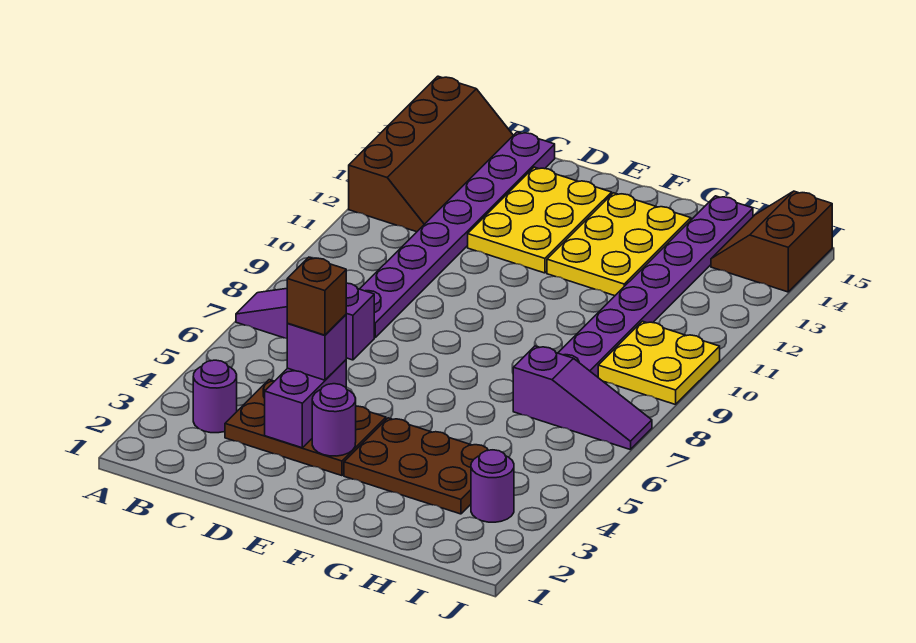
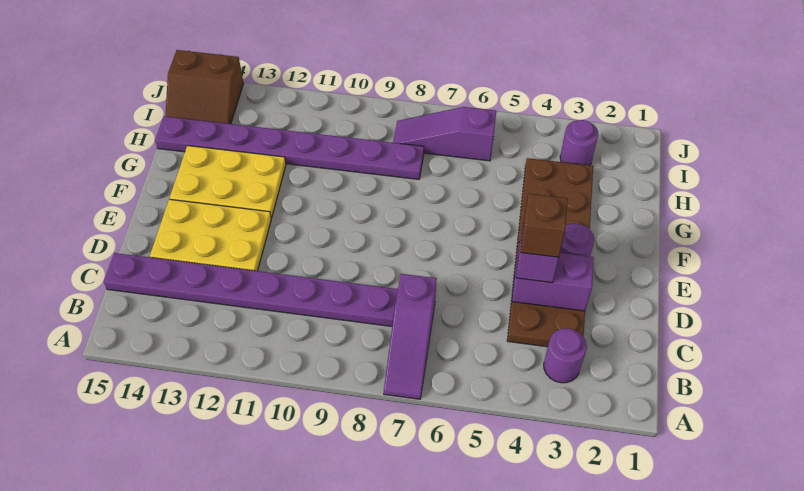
brown 2x4 slope [349,76,513,232] -> none
purple 1x3 slope [513,346,652,450] -> purple 1x3 slope turned to [393,107,496,161]
yellow 2x2 plate [598,321,720,405] -> none

